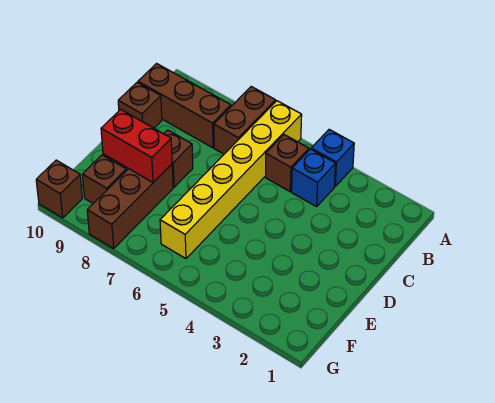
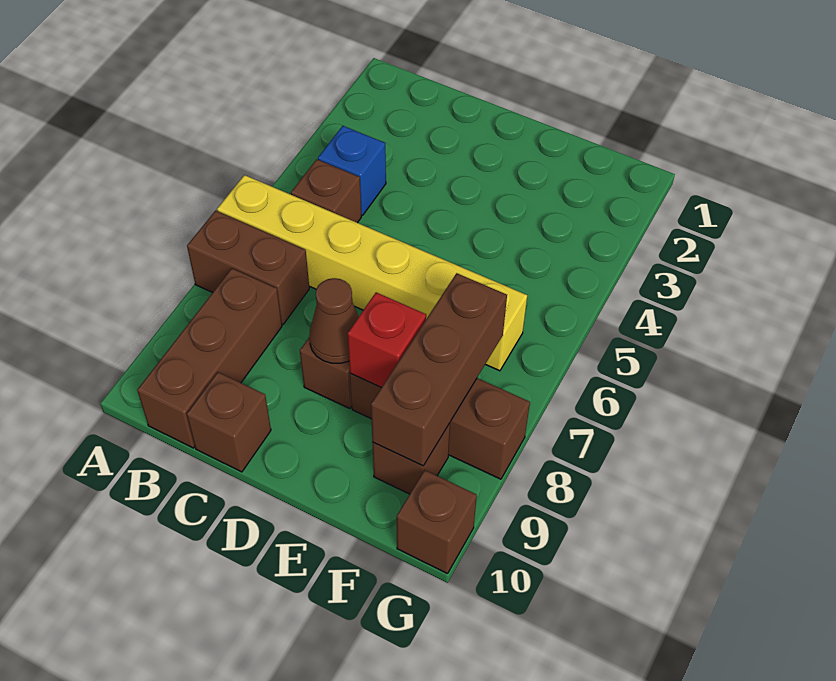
blue 1x1 brick [311,129,354,186] -> none
none -> brown 1x1 cone [309,278,359,363]
red 1x2 brick [101,109,172,182] -> red 1x1 brick [348,292,426,388]
none -> brown 1x3 brick [371,273,507,466]

